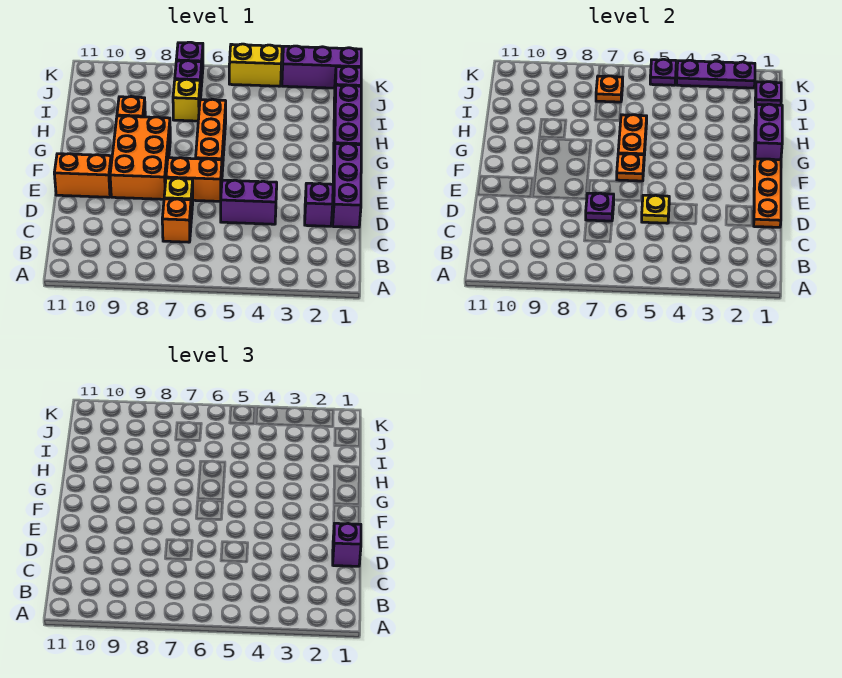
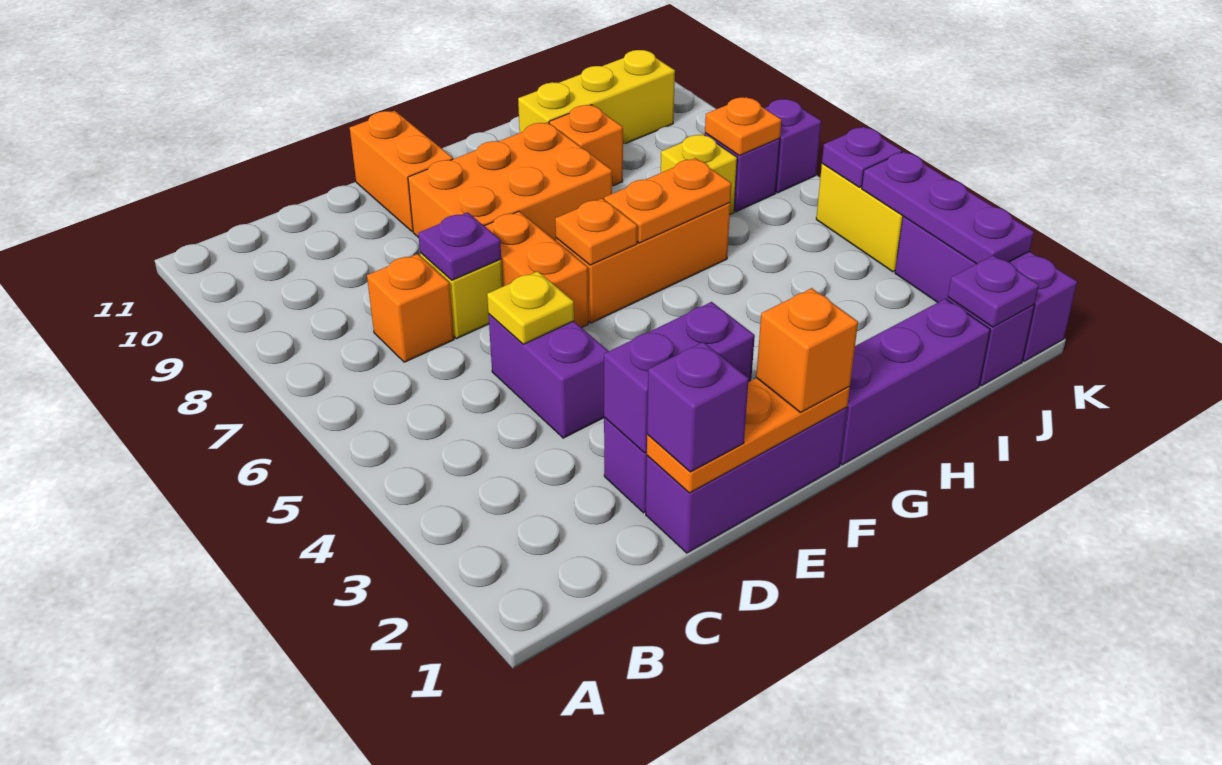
none -> orange 1x1 brick [756,288,858,413]
purple 1x2 brick [755,104,782,160] -> purple 1x2 brick moved to [604,302,755,453]
none -> yellow 1x3 brick [518,50,675,144]

